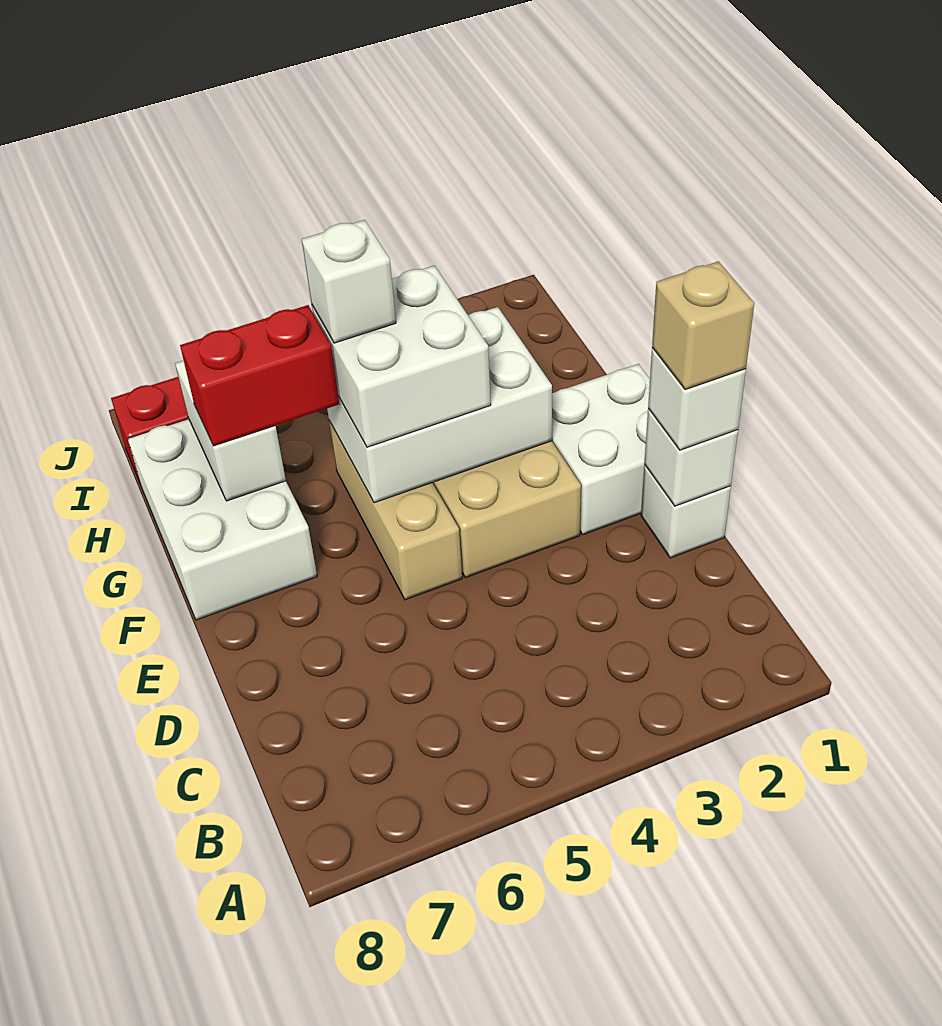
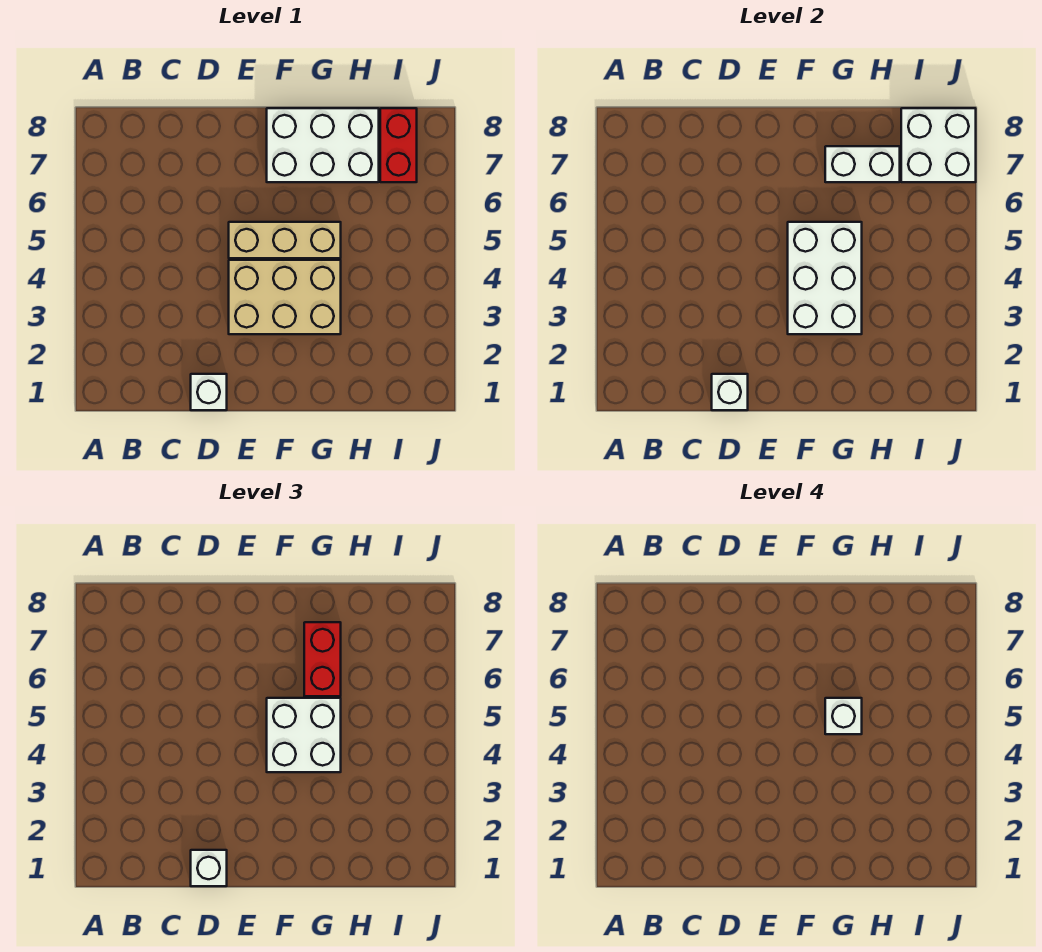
tan 1x1 brick [652,261,754,390] -> none
white 2x2 brick [552,364,650,535] -> white 2x2 brick moved to [901,108,976,182]

